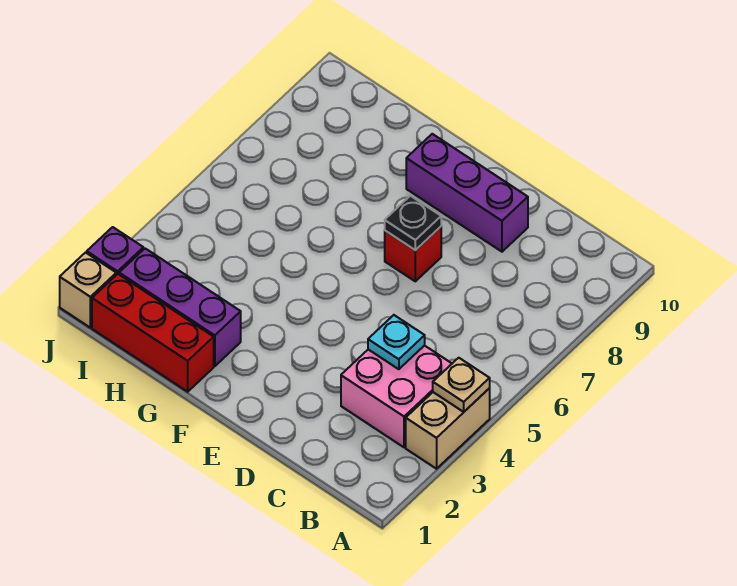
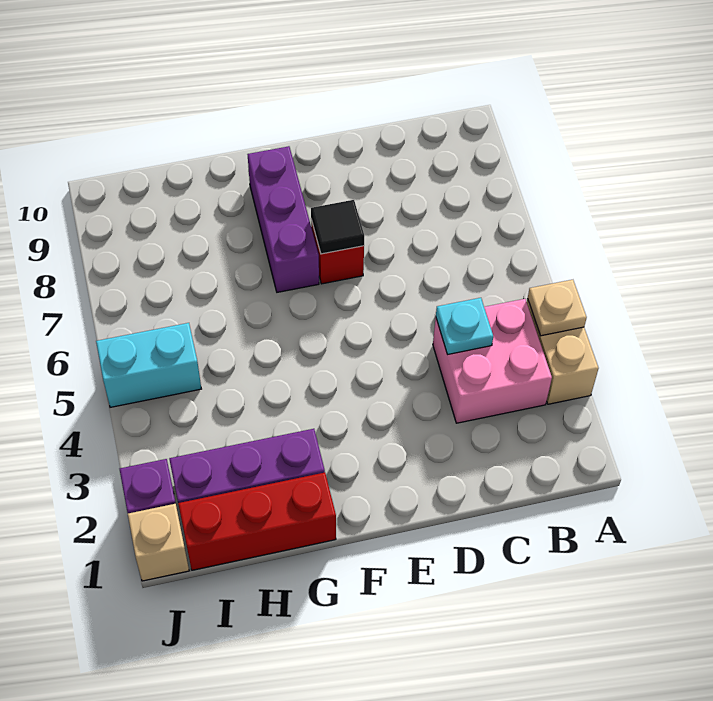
purple 1x3 brick [406,134,528,252] -> purple 1x3 brick turned to [248,146,319,292]
black 1x1 plate [385,196,441,250] -> black 1x1 tile [311,200,364,254]
none -> cyan 1x2 brick [96,323,201,407]

